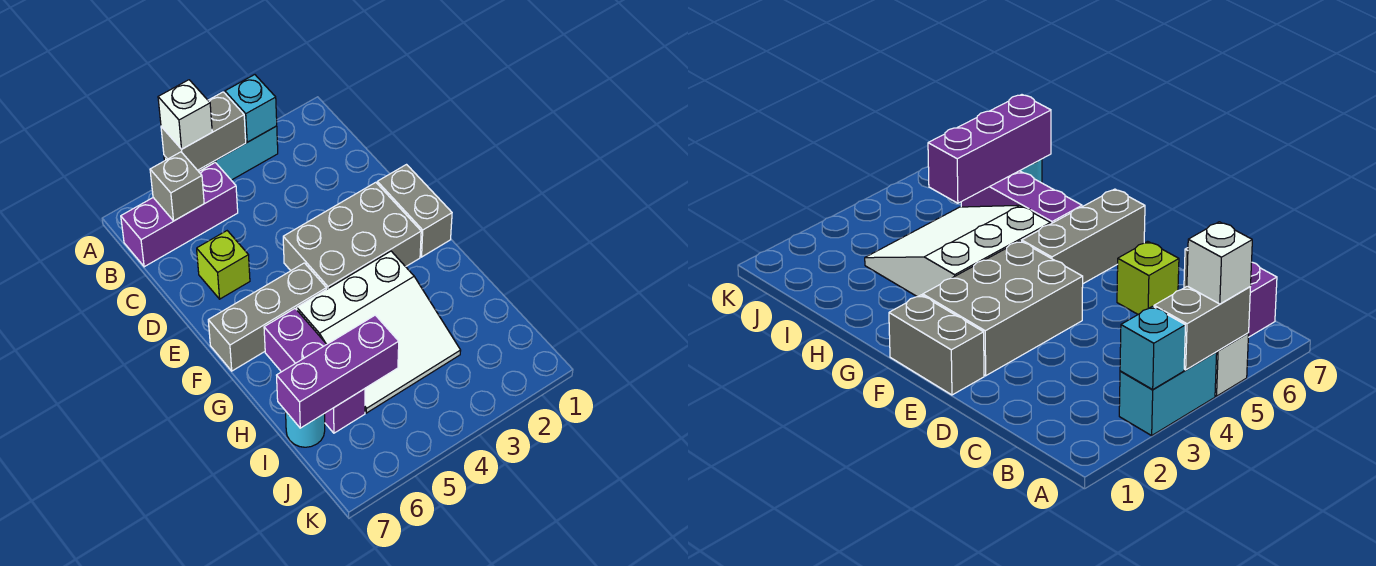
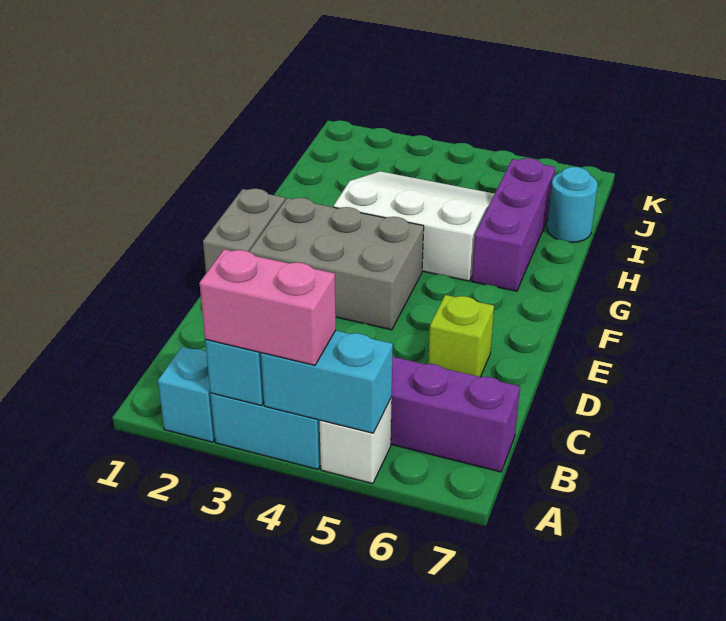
none -> cyan 1x1 brick [158,347,215,442]
none -> pink 1x2 brick [199,249,336,365]
grey 1x2 brick [161,92,246,170] -> cyan 1x2 brick [261,330,393,433]
white 1x1 brick [158,80,212,149] -> none
grey 1x1 brick [150,152,204,221] -> none
grey 1x3 brick [208,263,326,371] -> none
purple 1x3 brick [277,315,399,428] -> none

